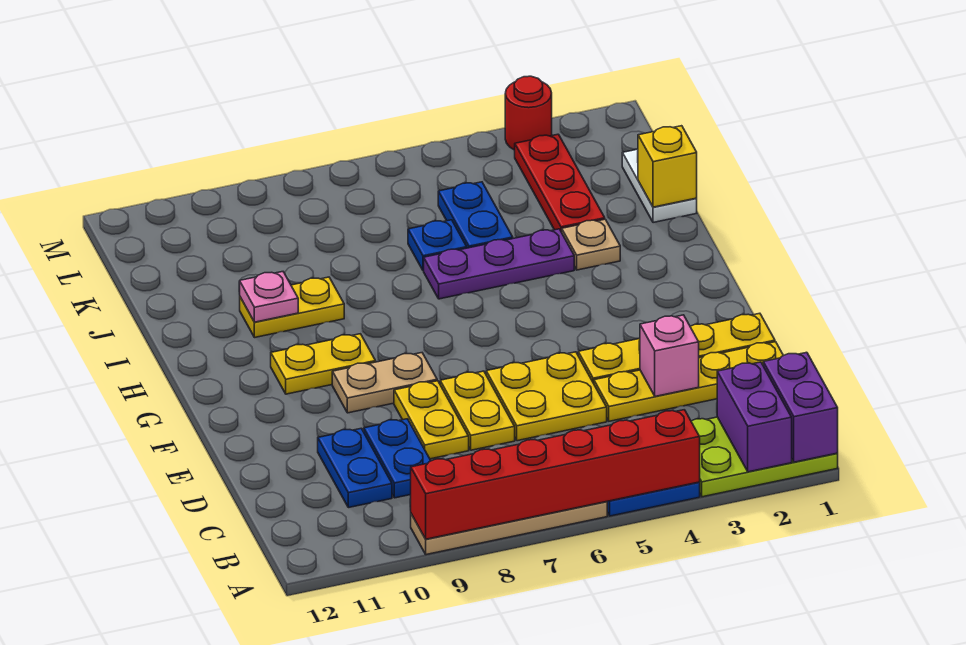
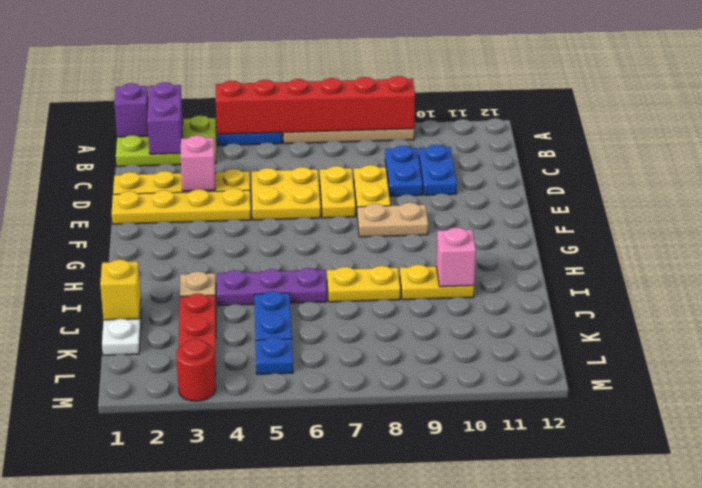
purple 1x2 brick [763,352,838,462] -> purple 1x1 brick [114,83,148,137]
yellow 1x2 plate [271,334,376,394] -> yellow 1x2 plate moved to [327,266,401,302]
pink 1x1 plate [240,272,298,322] -> pink 1x1 brick [436,227,476,287]
blue 1x1 plate [408,220,467,271] -> blue 1x1 plate moved to [255,337,293,374]

